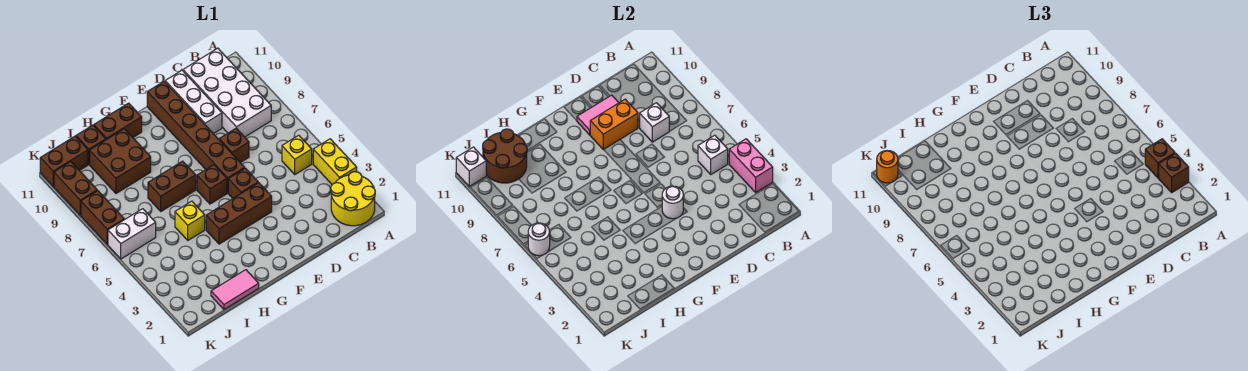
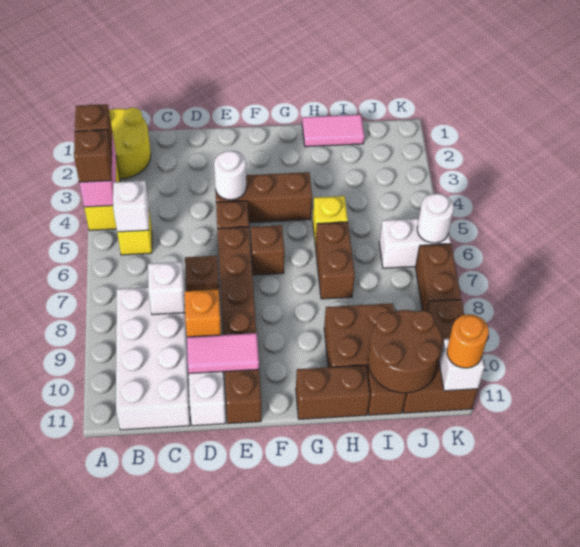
orange 1x2 brick [590,99,638,150] -> orange 1x1 brick [184,290,221,337]
brown 1x2 brick [148,161,196,211] -> brown 1x2 brick turned to [315,222,355,299]

